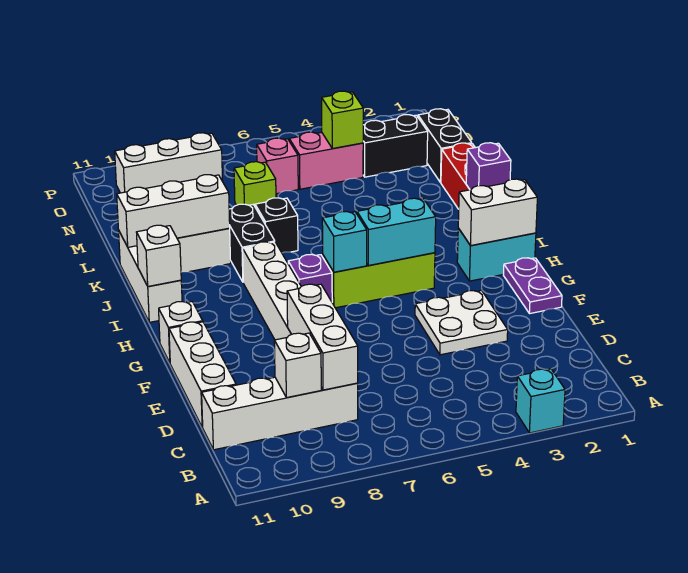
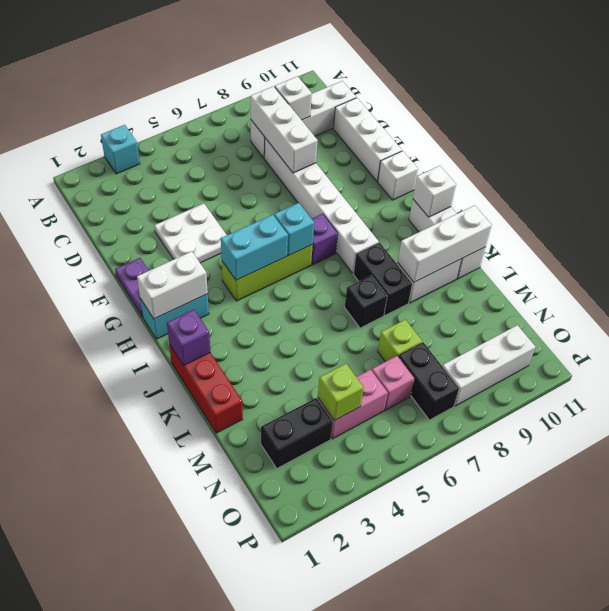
black 1x2 brick [418,109,472,183] -> black 1x2 brick moved to [398,342,459,420]

